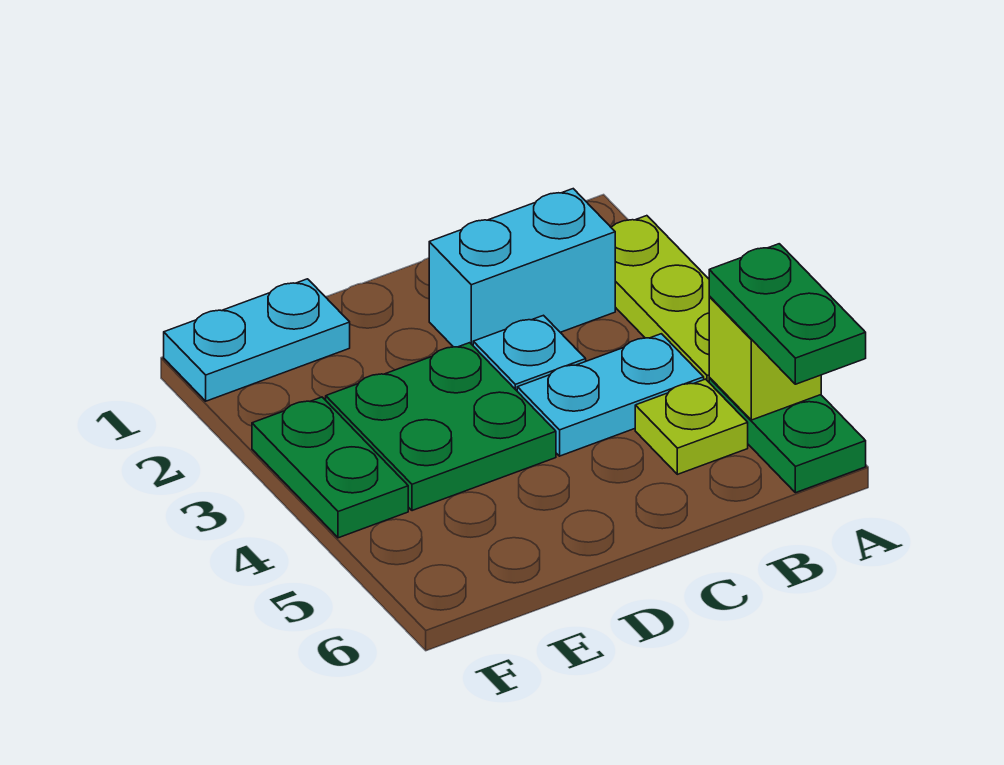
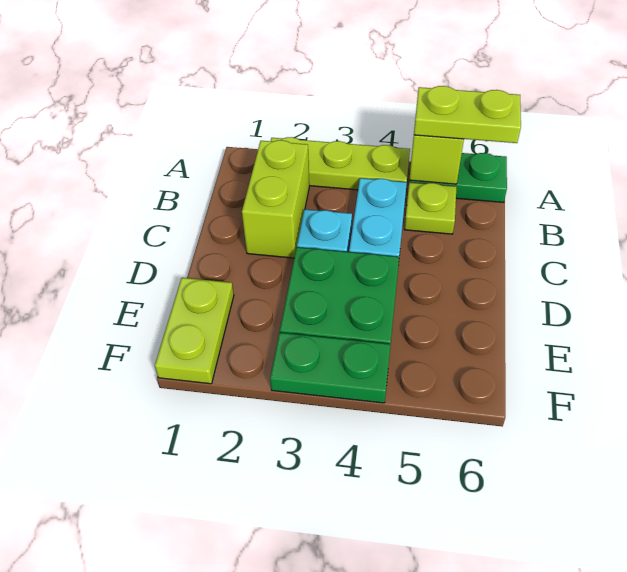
green 1x2 plate [709,244,866,384] -> lime 1x2 plate [414,86,521,143]
cyan 1x2 brick [429,189,615,347] -> lime 1x2 brick [242,140,309,258]
cyan 1x2 plate [164,279,350,401] -> lime 1x2 plate [155,278,234,384]

